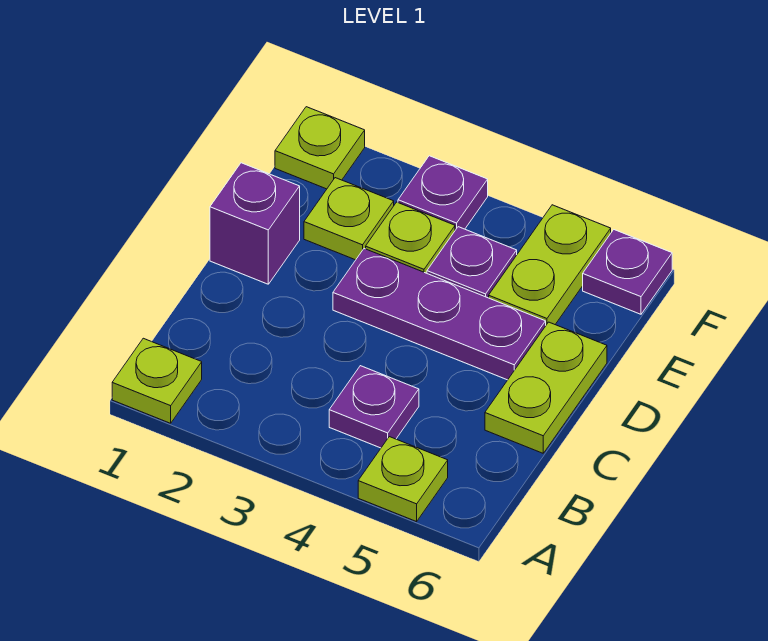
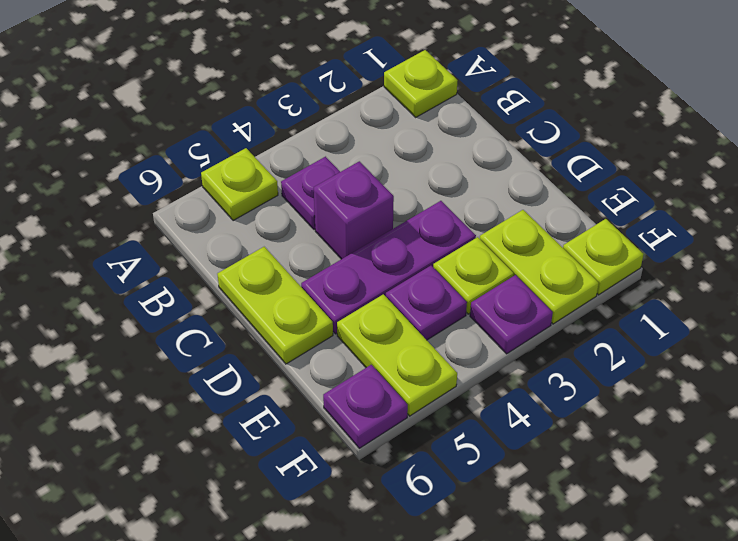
purple 1x1 brick [210,163,300,284] -> purple 1x1 brick moved to [314,161,394,259]
lime 1x1 plate [304,178,394,260] -> lime 1x2 plate [480,210,599,324]

